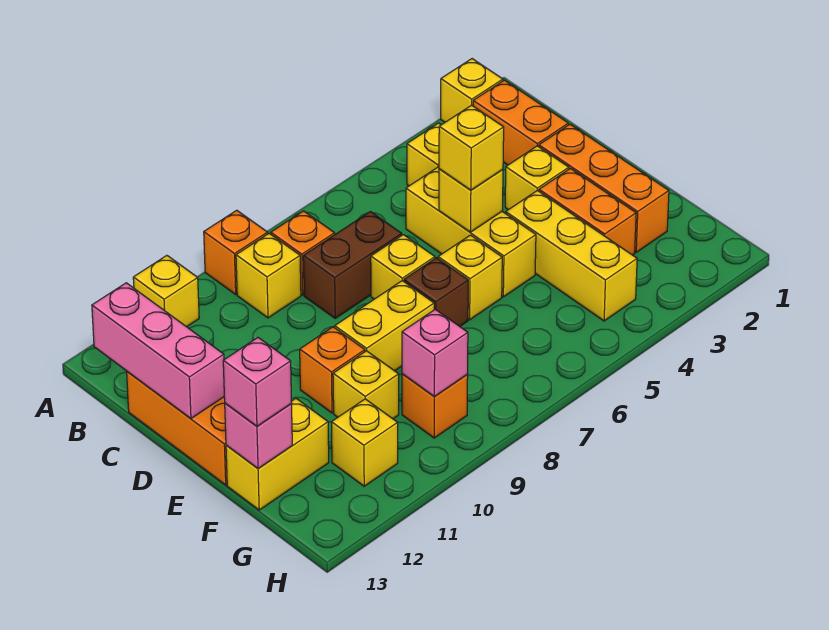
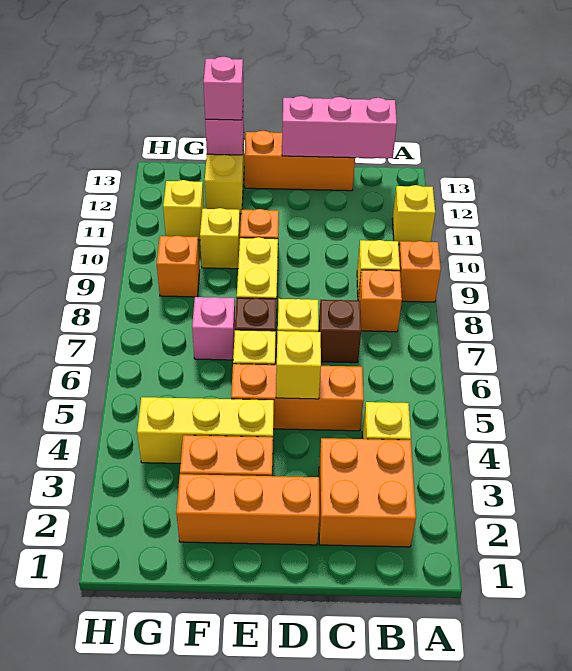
yellow 1x1 brick [441,59,503,122] -> none
orange 1x2 brick [473,80,568,165] -> orange 2x2 brick [319,438,416,547]
yellow 1x3 brick [406,167,536,297] -> orange 1x3 brick [231,364,364,431]
brown 1x2 brick [303,212,402,318] -> brown 1x1 brick [318,300,361,363]
yellow 1x1 brick [505,146,569,210] -> none
yellow 1x1 brick [439,105,504,190] -> none
pink 1x1 brick [402,309,468,396] -> pink 1x1 brick moved to [192,297,235,360]

